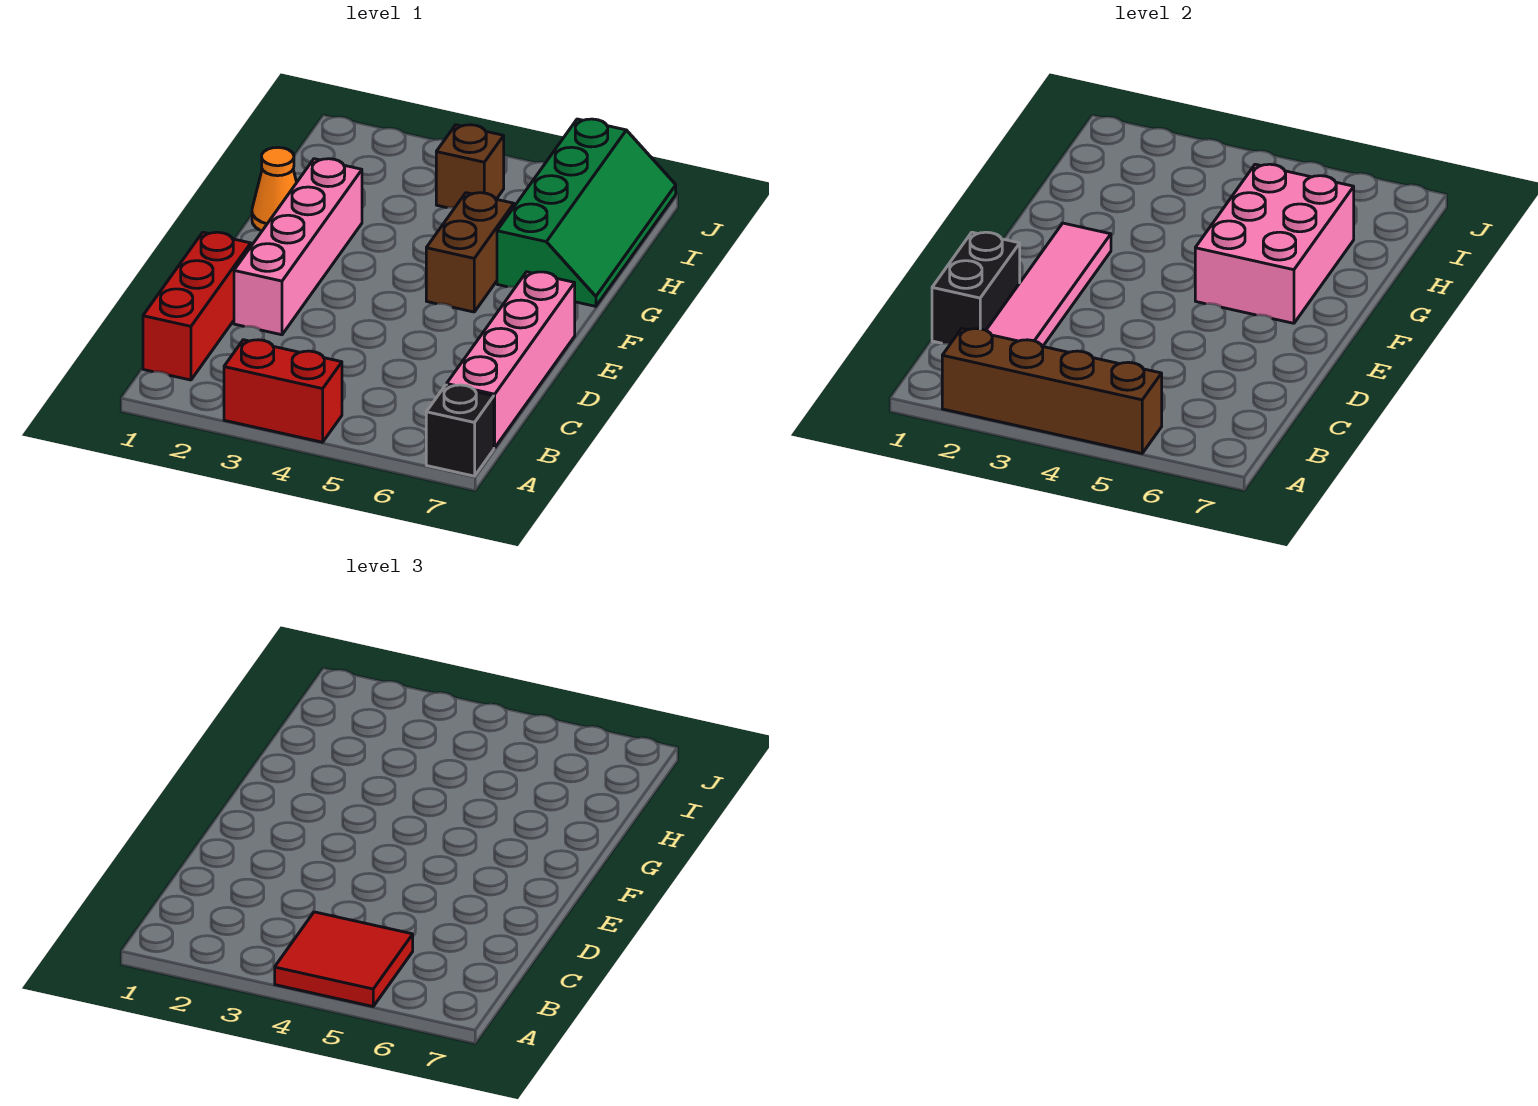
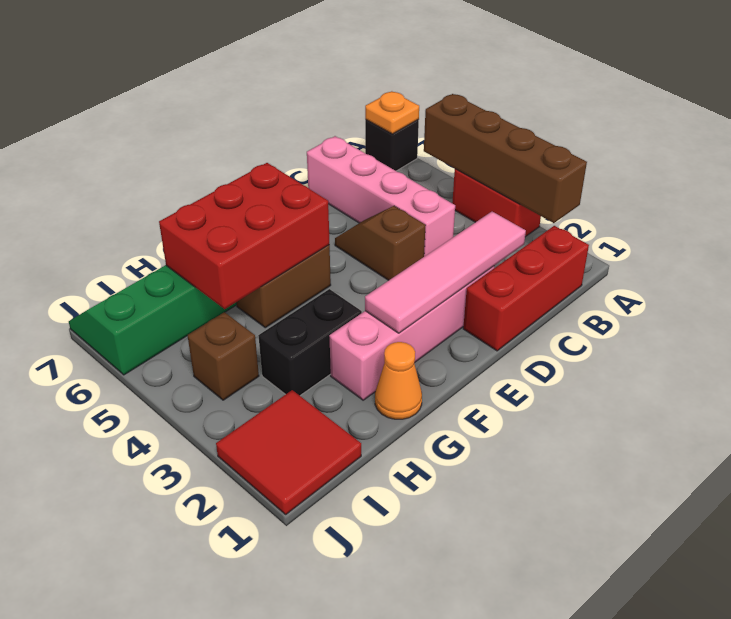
red 2x2 tile [275,912,413,1006] -> red 2x2 tile moved to [216,390,361,514]
none -> orange 1x1 plate [365,91,419,134]
pink 1x4 brick [447,272,575,448] -> pink 1x4 brick turned to [307,136,455,257]
black 1x2 brick [932,232,1020,344] -> black 1x2 brick moved to [258,289,362,396]
none -> brown 1x2 slope [335,206,425,280]
pink 2x3 brick [1195,164,1354,323] -> red 2x3 brick [159,163,329,309]

